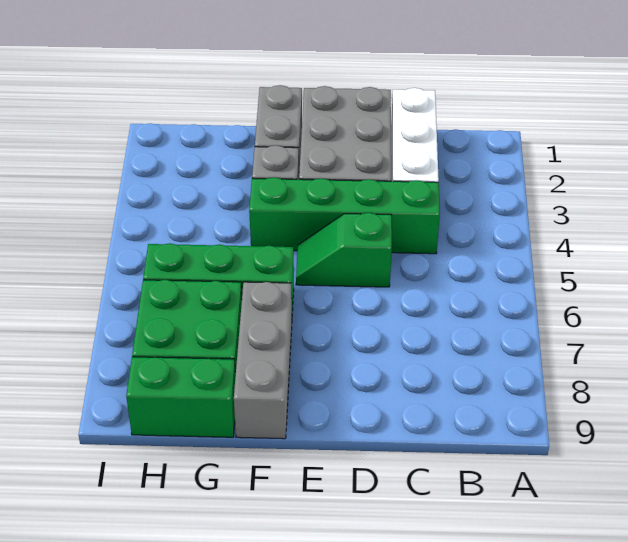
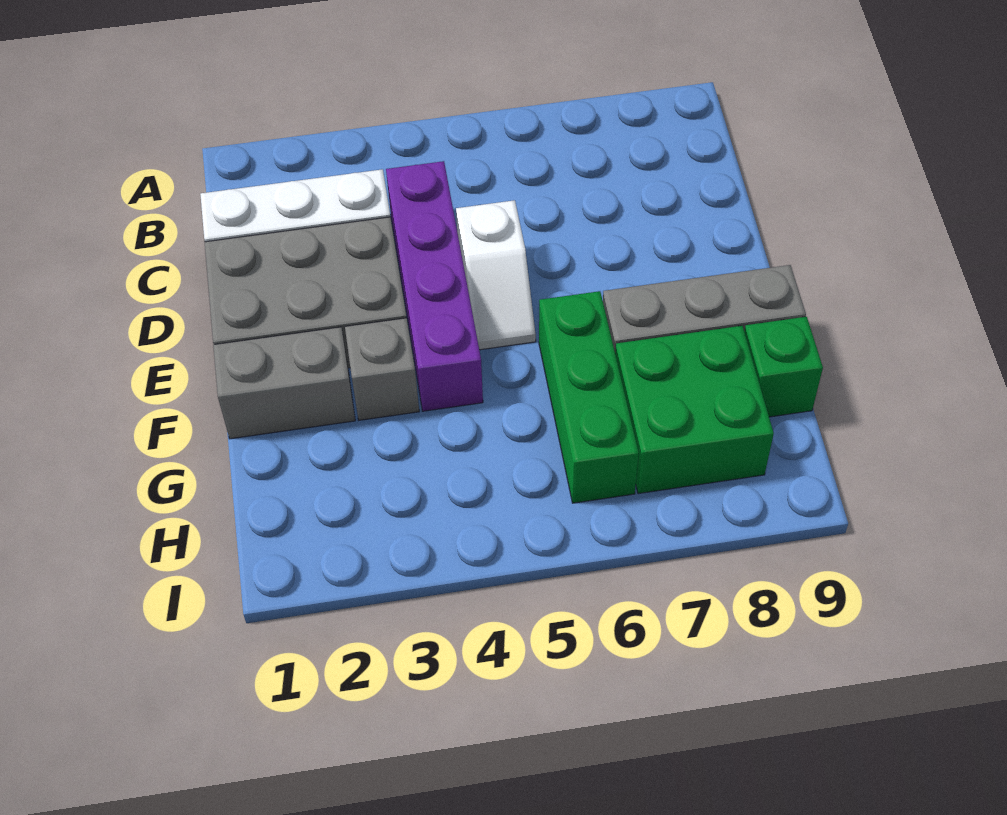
green 1x4 brick [249,177,440,254] -> purple 1x4 brick [386,161,483,411]
green 1x2 slope [296,213,392,287] -> white 1x2 slope [456,200,536,350]
green 1x2 brick [126,357,235,437] -> green 1x1 brick [744,317,823,417]

